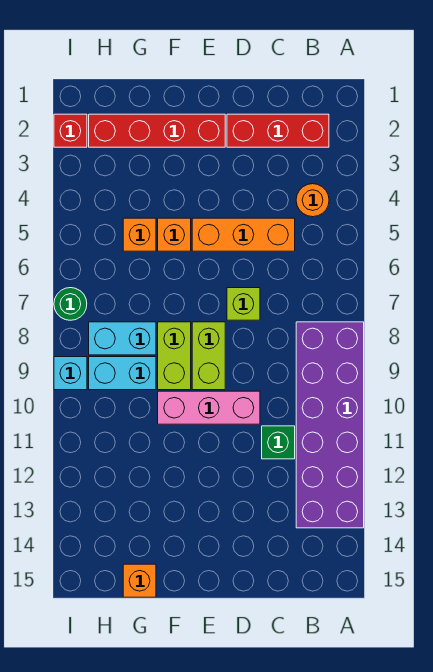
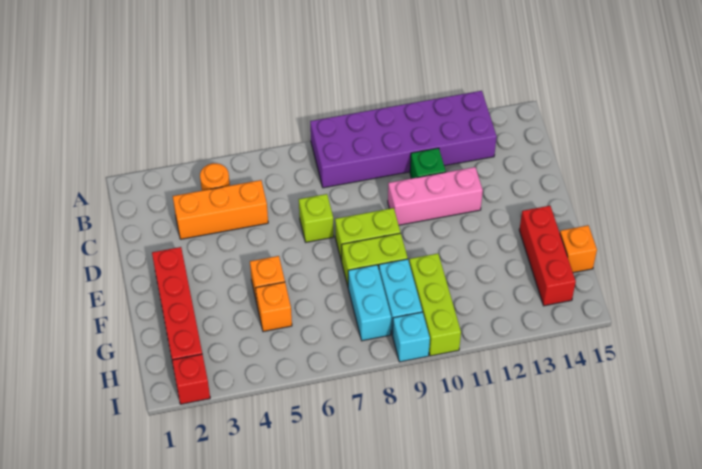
red 1x3 brick [227,114,329,147] -> red 1x3 brick moved to [519,206,576,306]
orange 1x3 brick [192,218,295,251] -> orange 1x3 brick turned to [173,180,268,239]
pink 1x3 brick [158,391,260,424] -> pink 1x3 brick turned to [388,167,483,225]
none -> lime 1x3 brick [409,254,461,356]
green 1x1 round brick [54,288,87,320] -> none

